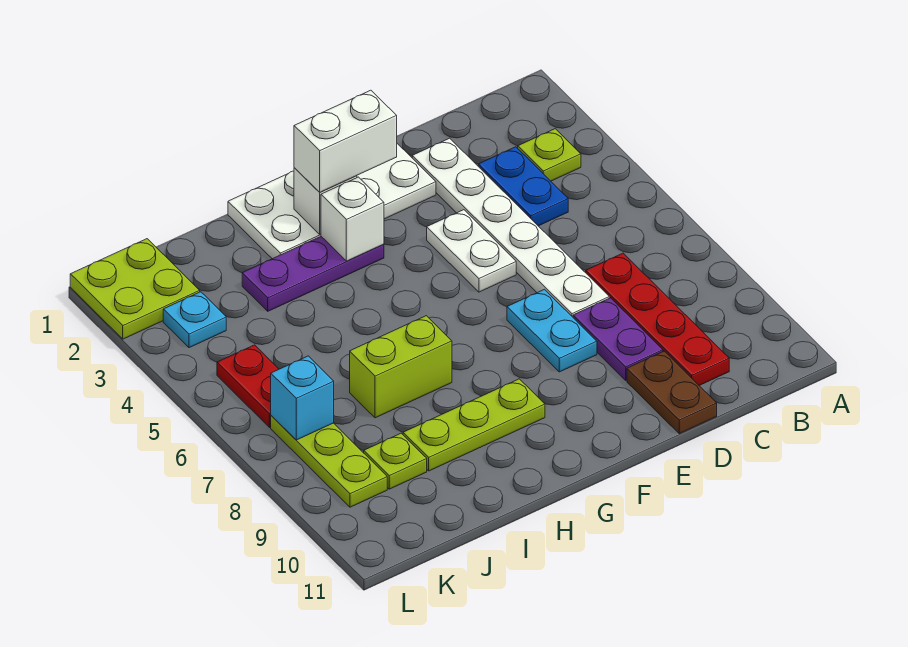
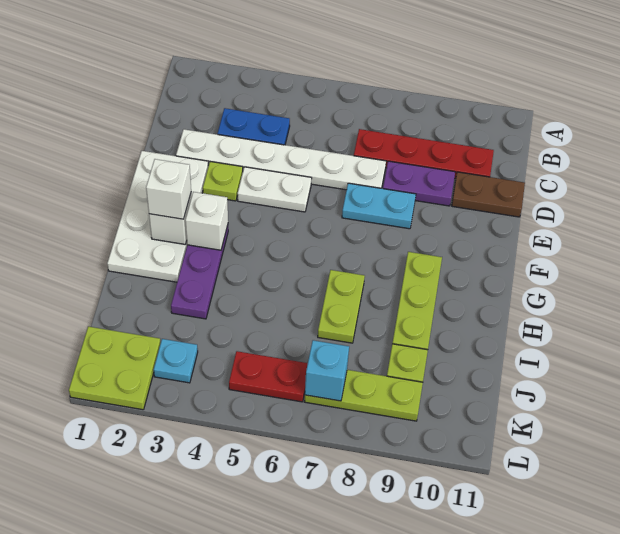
lime 1x1 plate [518,129,581,181] -> lime 1x1 plate moved to [203,162,243,201]
white 1x2 brick [294,90,397,192] -> white 1x1 brick [146,159,191,219]
lime 1x2 brick [350,316,452,418] -> lime 1x2 plate [318,270,365,343]

